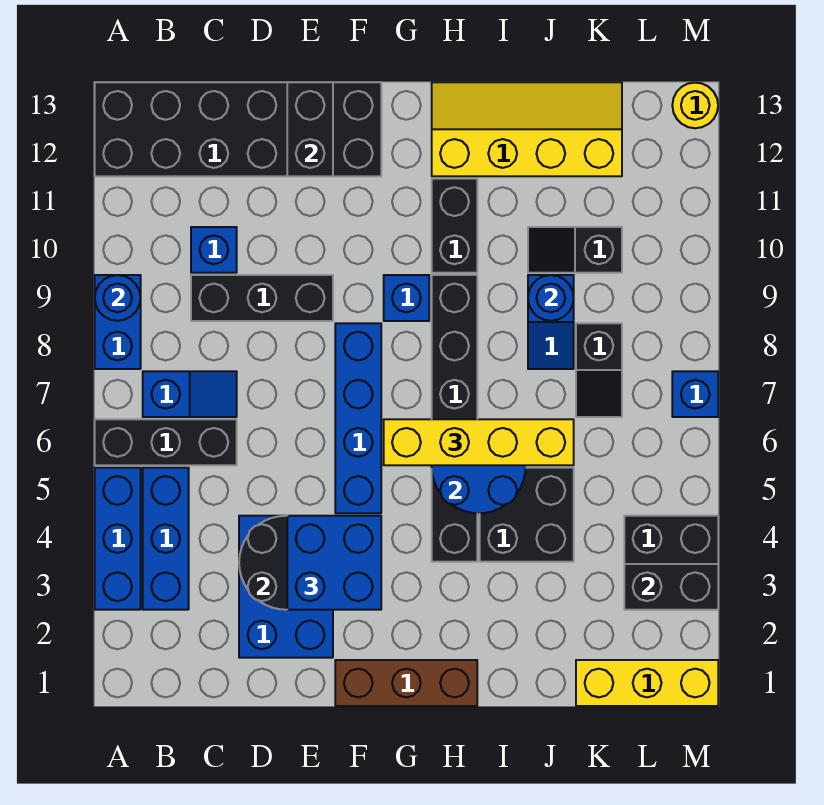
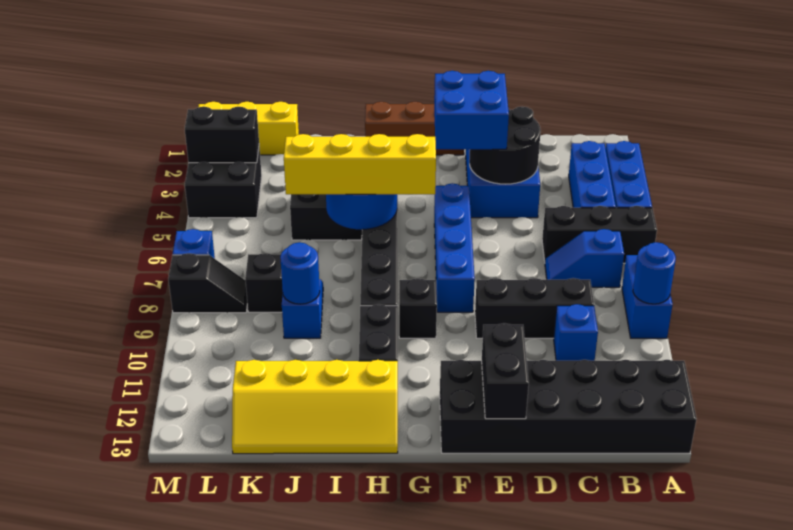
blue 1x1 brick [384,275,429,321] -> black 1x1 brick [399,278,437,338]
black 1x2 slope [528,227,622,273] -> black 1x2 slope moved to [168,253,247,313]
yellow 1x1 round brick [672,83,718,128] -> none

